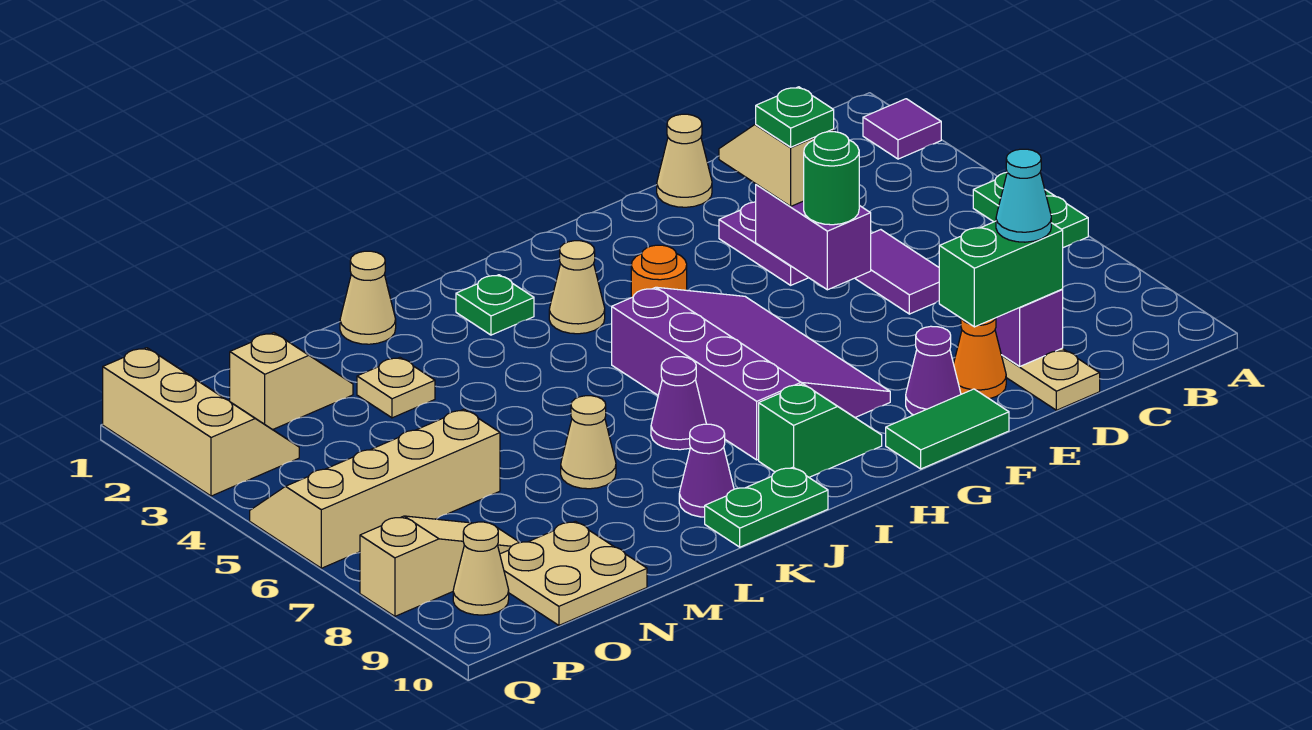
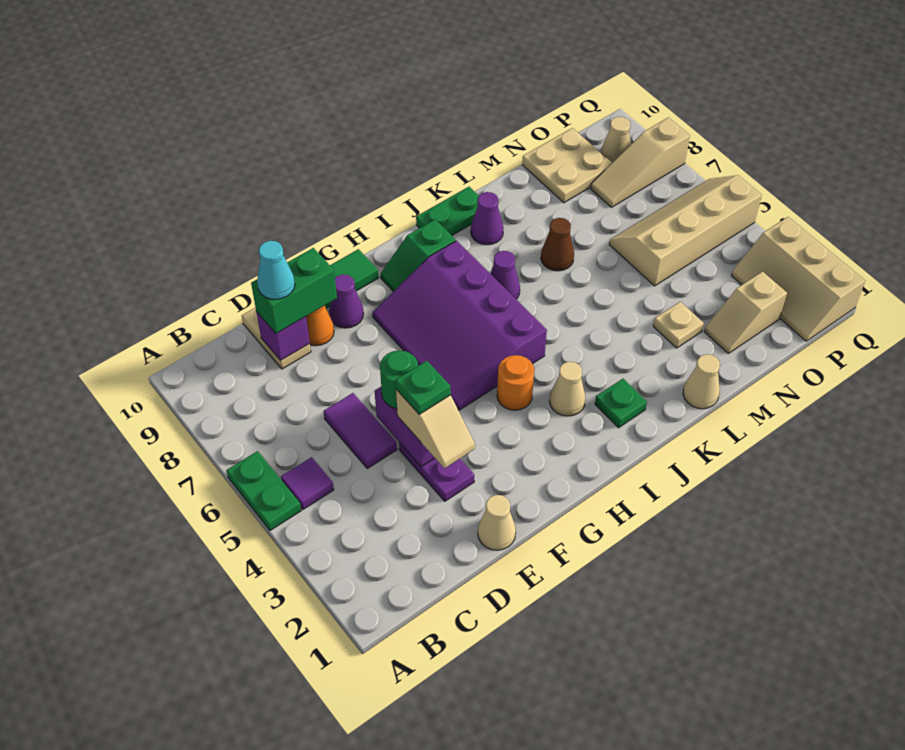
purple 1x1 tile [863,99,941,159] -> purple 1x1 tile moved to [281,457,334,509]
tan 1x1 cone [561,396,616,489] -> brown 1x1 cone [541,218,574,271]
tan 2x4 slope [250,409,500,568] -> tan 2x4 slope turned to [609,175,762,286]

